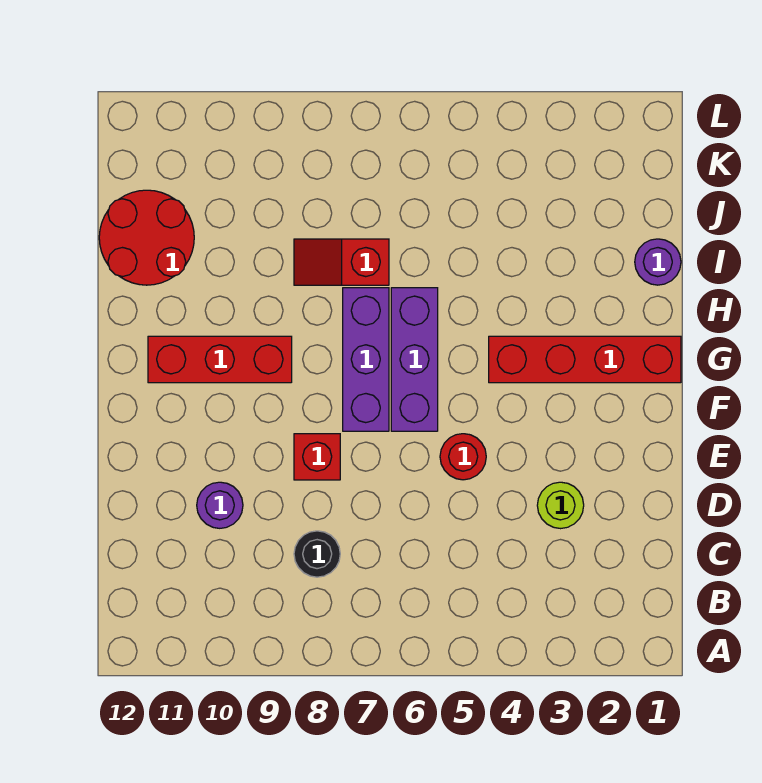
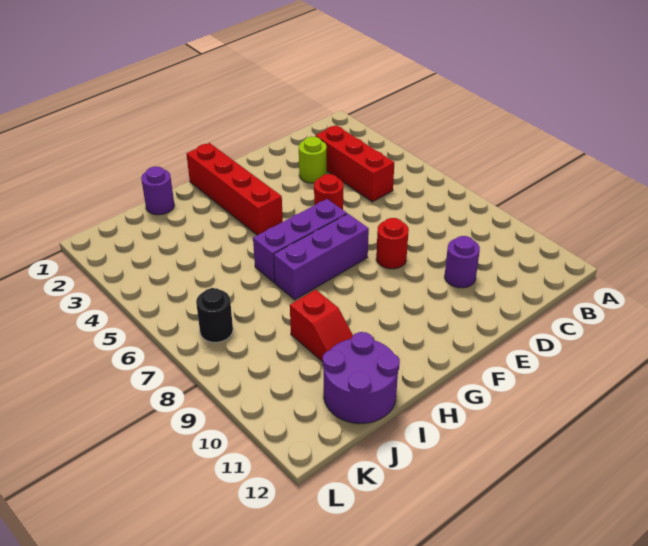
black 1x1 round brick [294,531,340,577] -> black 1x1 round brick moved to [196,288,233,342]
red 1x1 brick [294,434,340,480] -> red 1x1 round brick [376,218,409,269]
red 1x3 brick [148,336,292,383] -> red 1x3 brick moved to [315,125,394,202]
red 1x2 slope [294,239,389,285] -> red 1x2 slope moved to [290,290,353,362]
red 2x2 round brick [99,190,194,285] -> purple 2x2 round brick [323,332,400,423]

